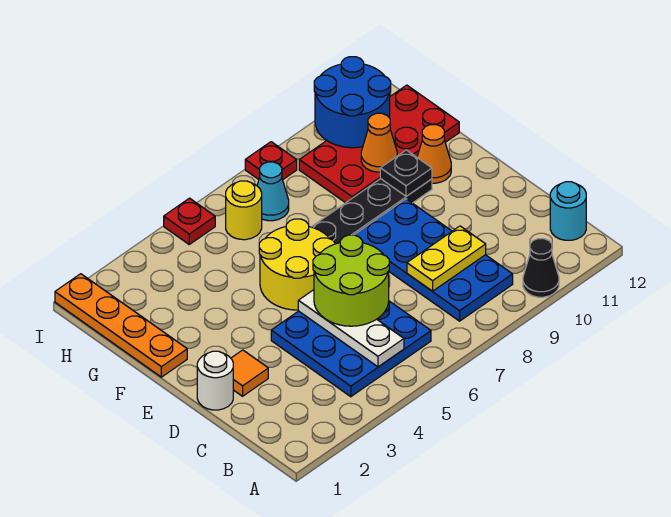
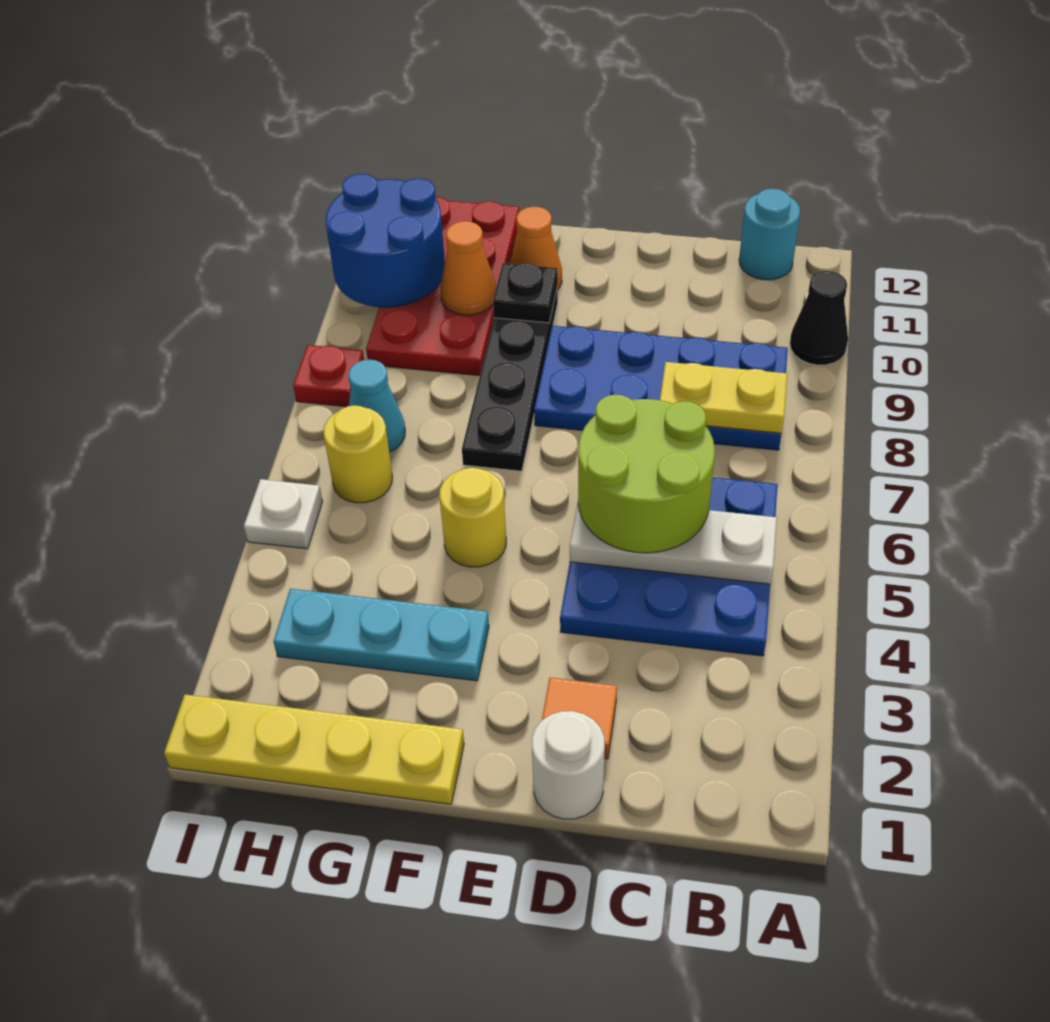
yellow 1x2 plate [407,226,486,291] -> yellow 1x2 plate turned to [660,362,787,433]
yellow 2x2 round brick [259,219,335,310] -> yellow 1x1 round brick [439,468,506,567]
orange 1x4 plate [55,274,187,377] -> yellow 1x4 plate [164,694,464,804]
none -> cyan 1x3 plate [273,589,489,681]
red 1x1 plate [164,198,215,244] -> white 1x1 plate [244,479,323,549]

